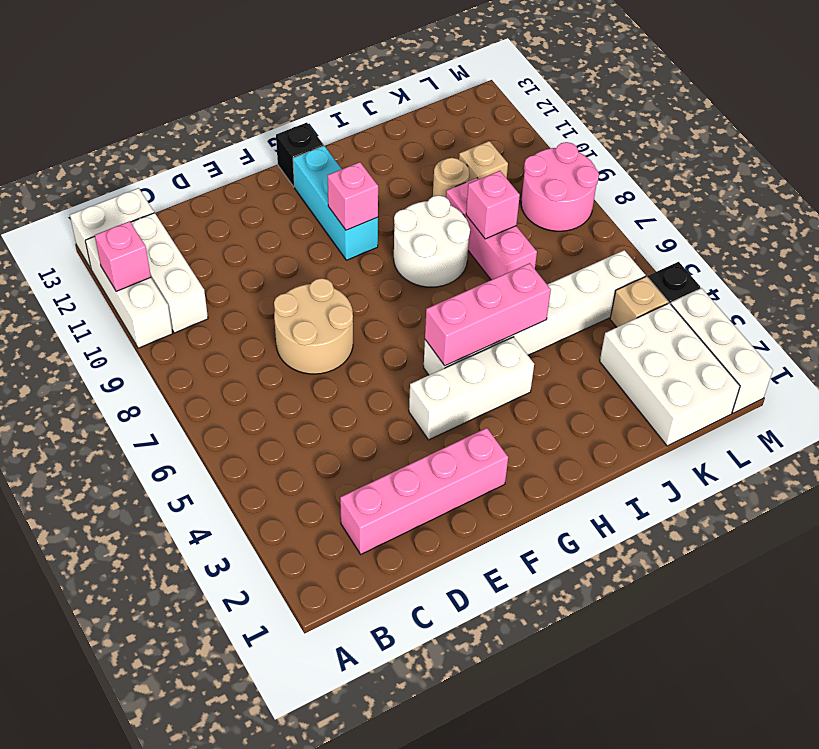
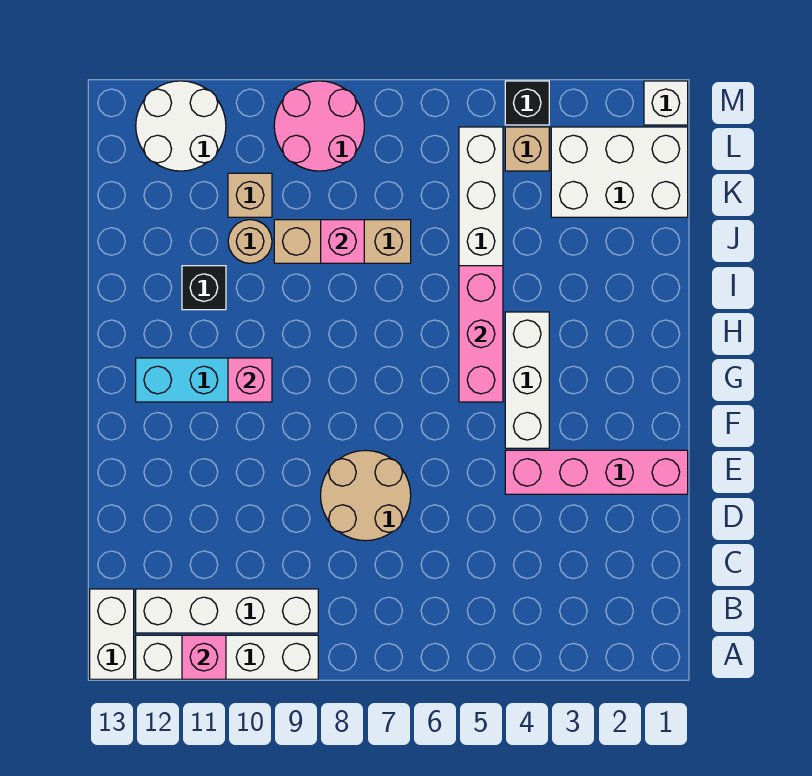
white 1x3 brick [85,237,172,348] -> white 1x4 brick [136,635,318,679]
white 1x3 brick [131,213,208,333] -> white 1x4 brick [136,589,318,633]
pink 1x4 brick [340,428,508,554] -> pink 1x4 brick turned to [505,450,688,494]
black 1x1 brick [276,123,324,187] -> black 1x1 brick moved to [182,266,226,310]
white 2x2 round brick [394,195,470,287] -> white 2x2 round brick moved to [136,81,226,171]
pink 1x3 brick [446,178,537,280] -> tan 1x3 brick [274,220,411,263]
white 1x3 brick [671,288,773,413] -> white 1x1 brick [644,81,688,125]

